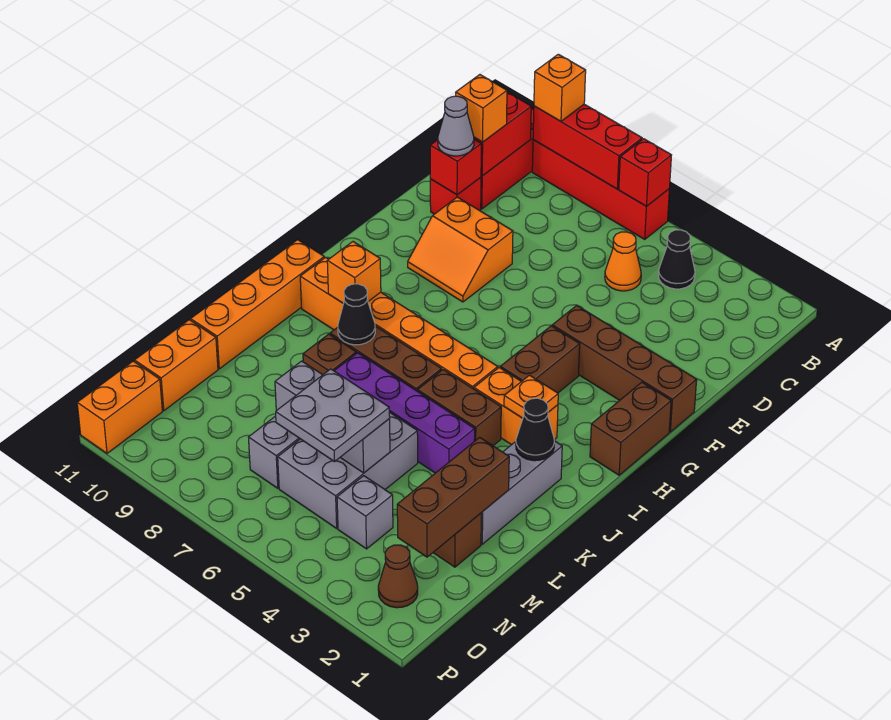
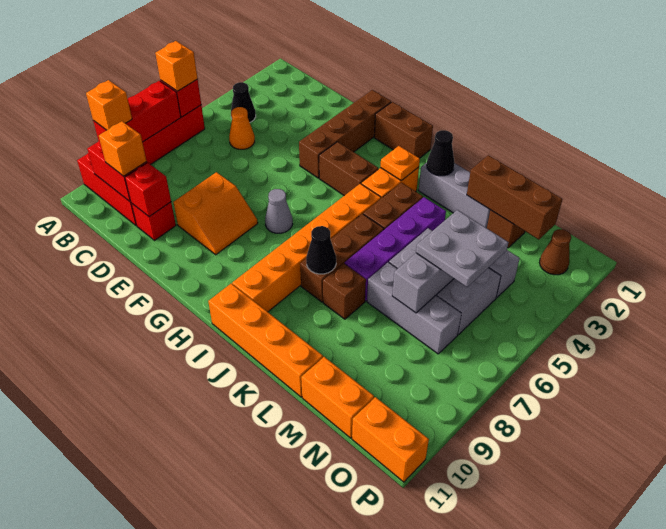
grey 1x1 cone [438,96,474,156] -> grey 1x1 cone moved to [265,189,293,233]
orange 1x1 brick [327,242,381,303] -> orange 1x1 brick moved to [155,41,198,91]

